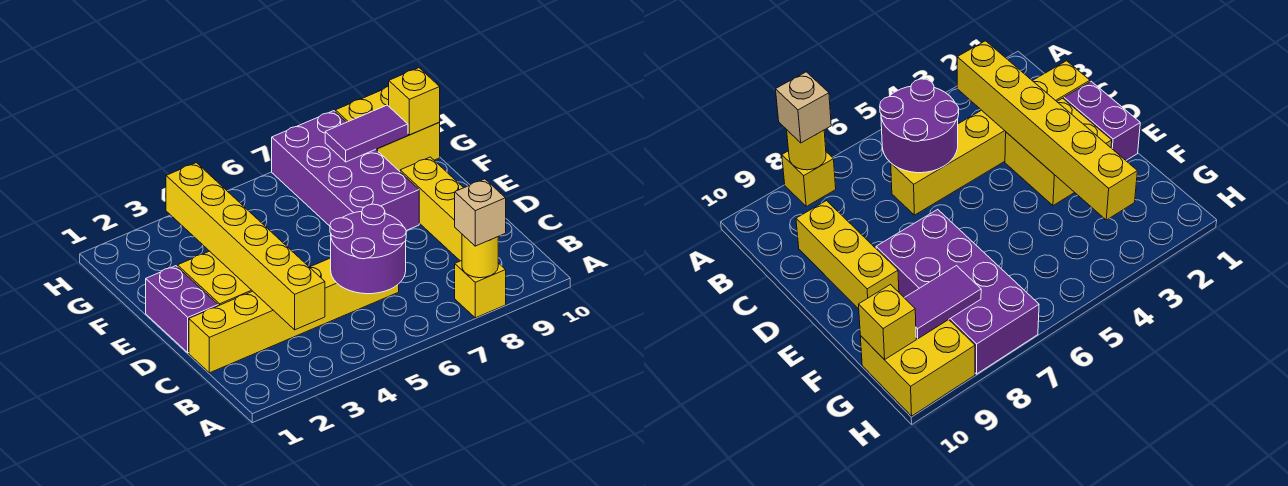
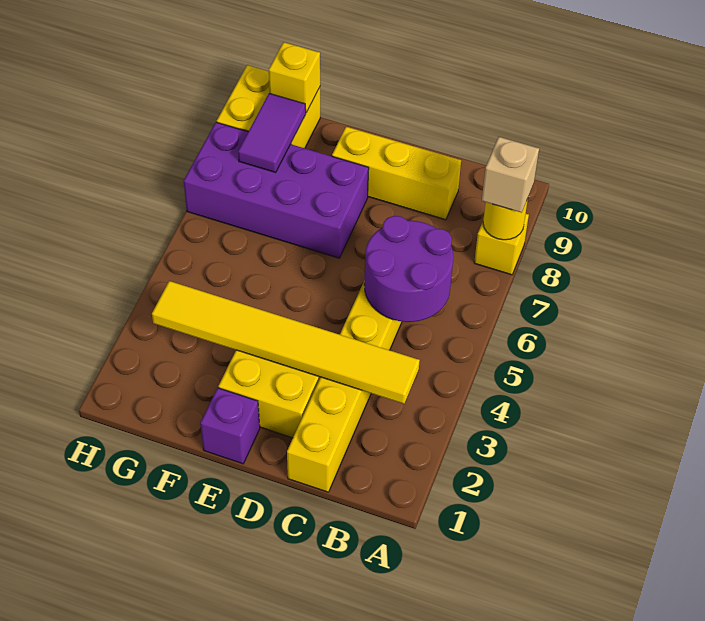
yellow 1x6 brick [166,163,325,330] -> yellow 1x6 tile [152,281,420,404]
purple 1x2 brick [146,266,218,353] -> purple 1x1 brick [200,388,260,464]

